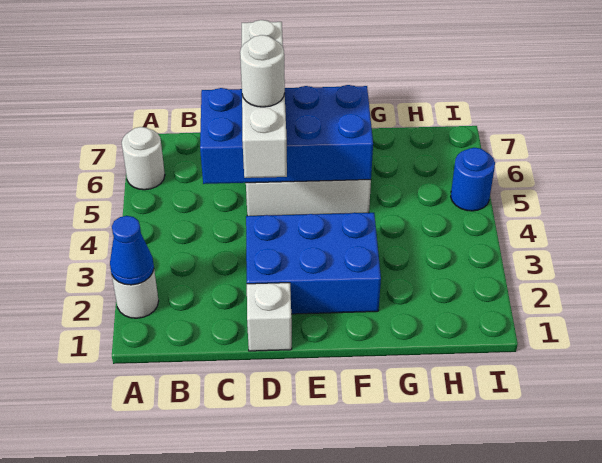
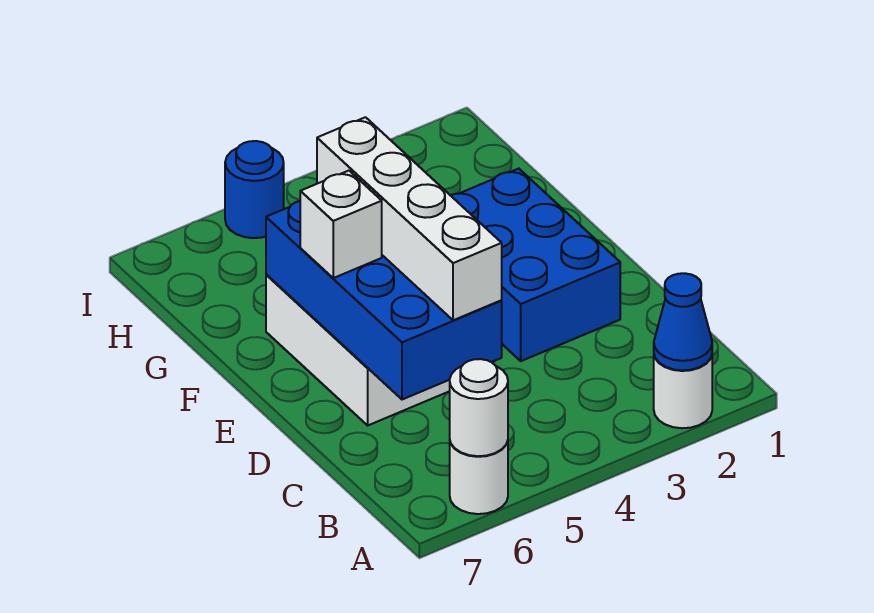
white 1x1 brick [247,283,292,351] -> white 1x1 brick moved to [300,171,382,278]
white 1x4 brick [242,20,287,178] -> white 1x4 brick turned to [317,117,502,320]
white 1x1 round brick [240,35,285,107] -> white 1x1 round brick moved to [450,359,508,456]

